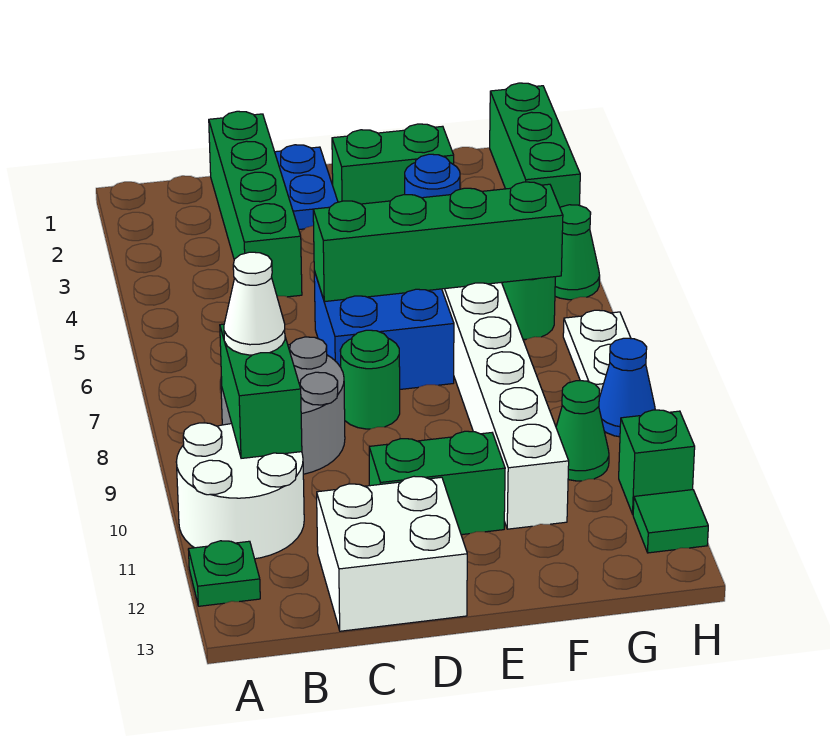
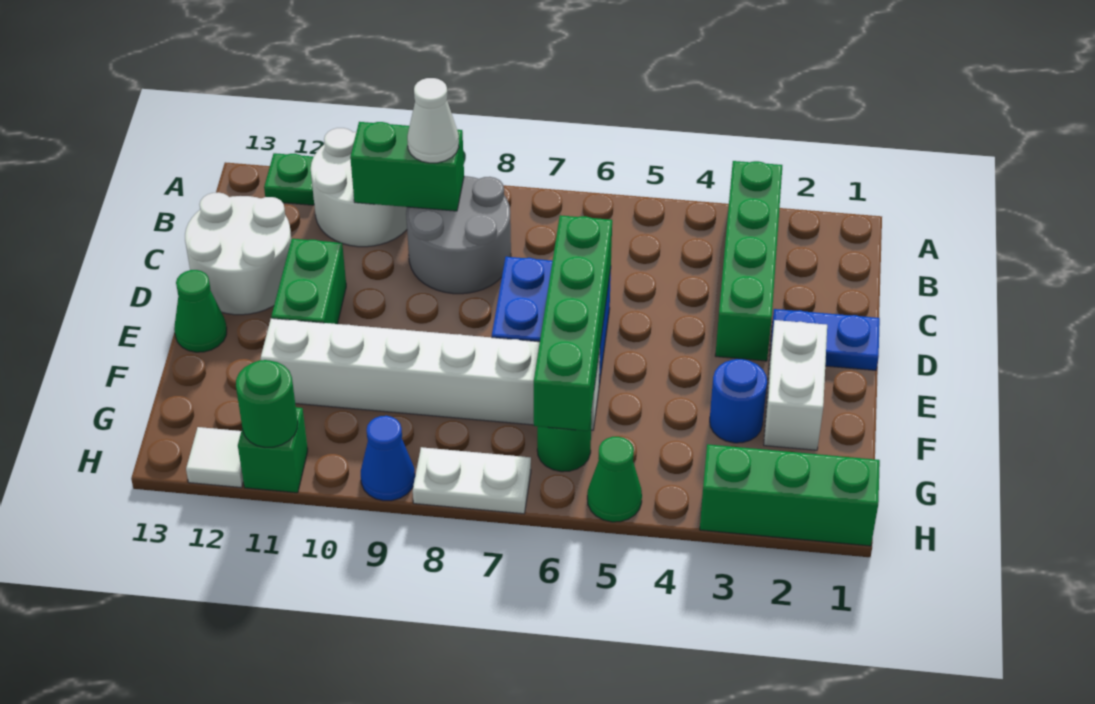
green 1x4 brick [209,111,302,297] -> green 1x4 brick turned to [715,161,782,361]
white 2x2 brick [317,476,467,631] -> white 2x2 round brick [185,192,291,315]
green 1x1 round brick [340,330,400,429] -> green 1x1 round brick moved to [236,360,298,447]
green 1x2 brick [332,124,454,204] -> white 1x2 brick [764,320,827,450]
green 1x1 cone [556,381,609,481] -> green 1x1 cone moved to [174,270,227,352]
green 1x1 tile [633,490,708,553] -> white 1x1 tile [186,427,243,488]

